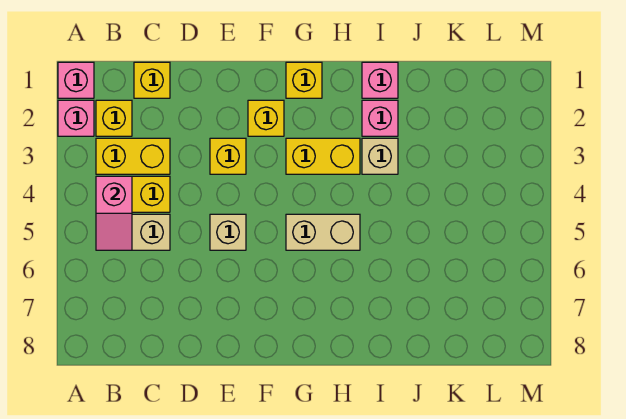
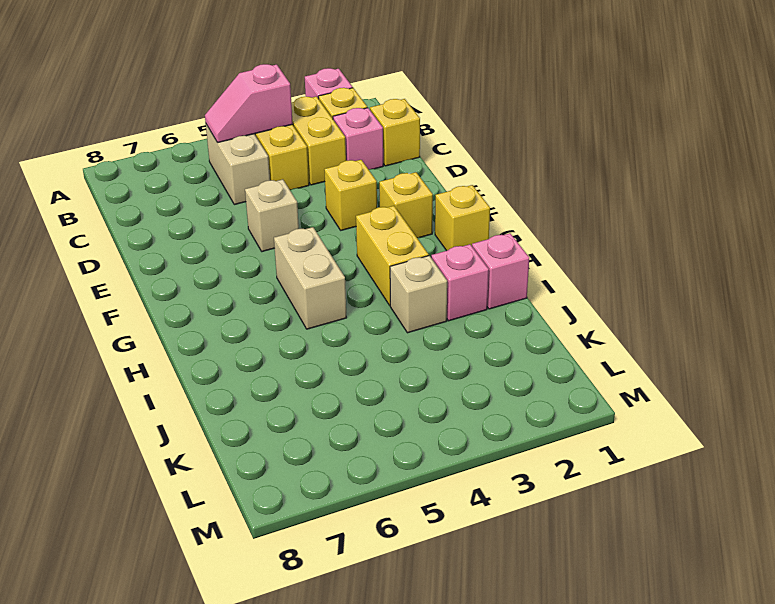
pink 1x1 brick [58,62,94,98] -> pink 1x1 brick moved to [333,108,383,170]

